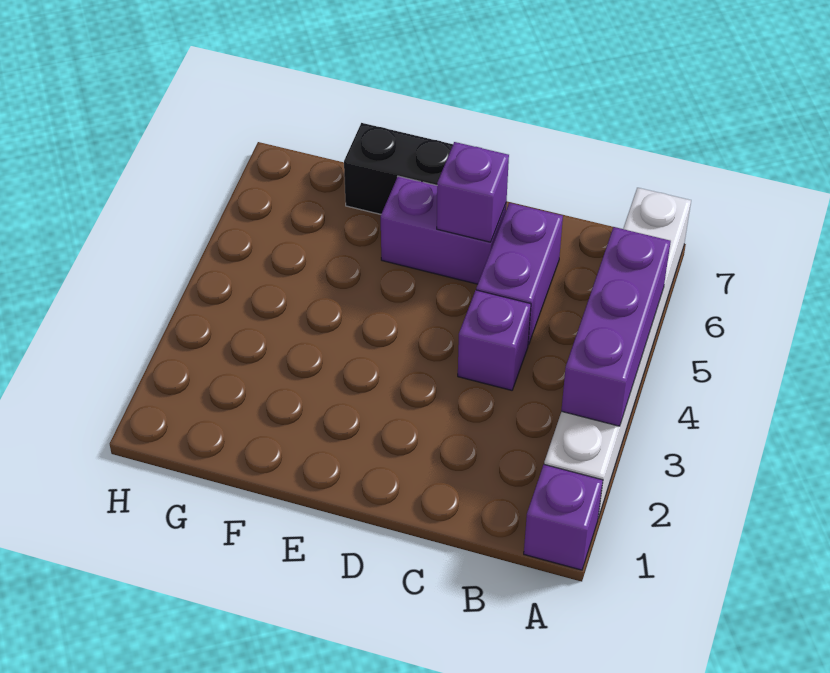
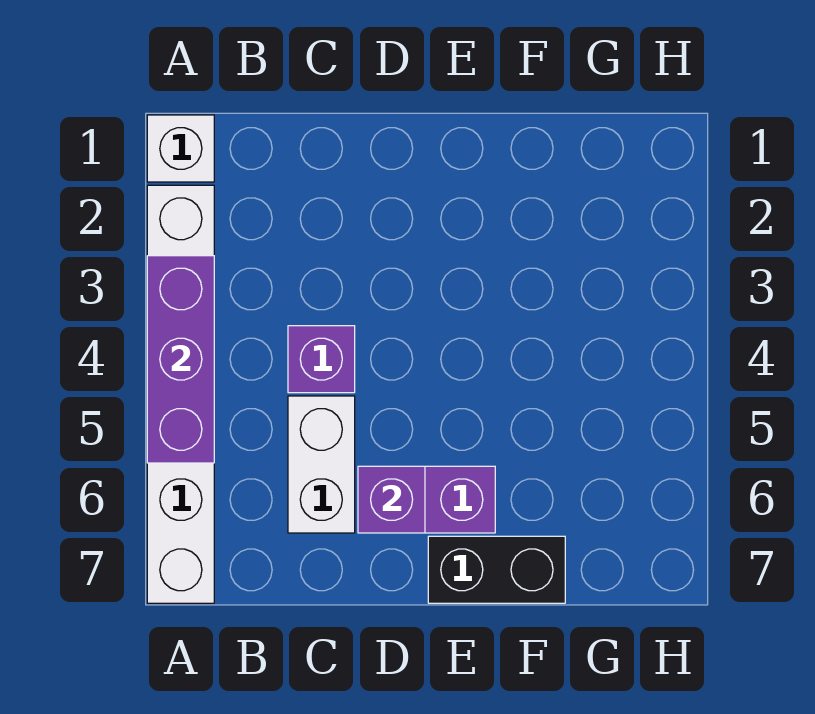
purple 1x1 brick [524,465,603,570] -> white 1x1 brick [147,115,214,182]
purple 1x2 brick [476,203,563,345] -> white 1x2 brick [288,396,355,533]

